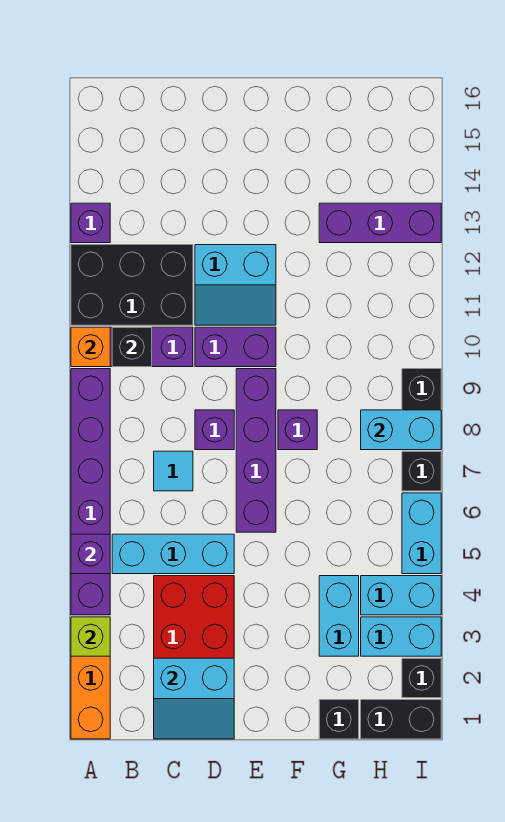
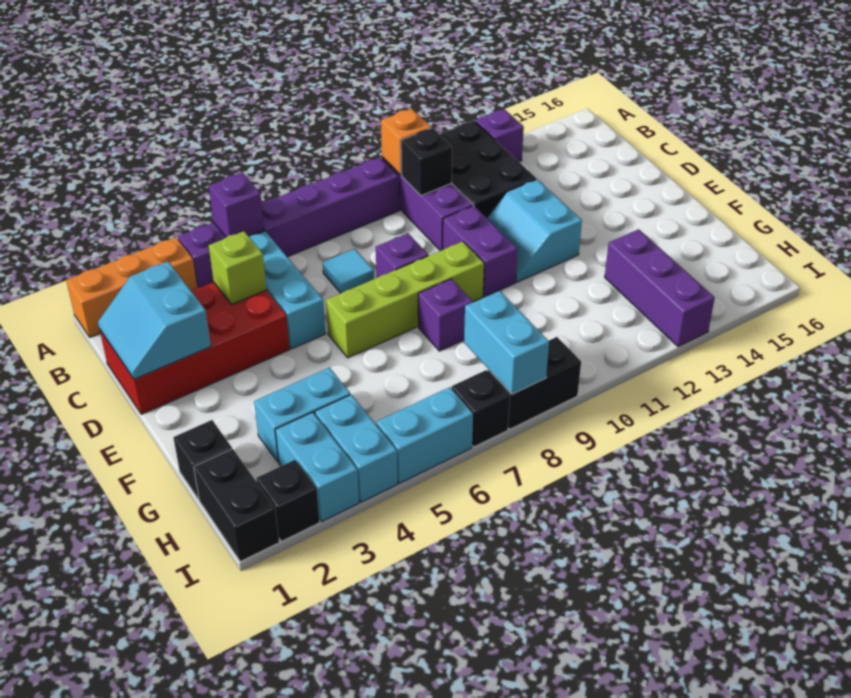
lime 1x1 brick [71,617,110,656] -> lime 1x1 brick moved to [209,231,267,304]
purple 1x4 brick [236,369,276,532] -> lime 1x4 brick [326,241,484,358]

